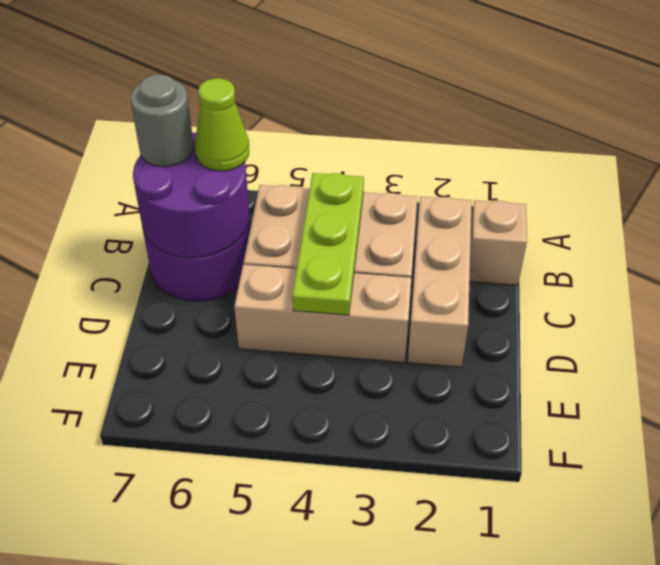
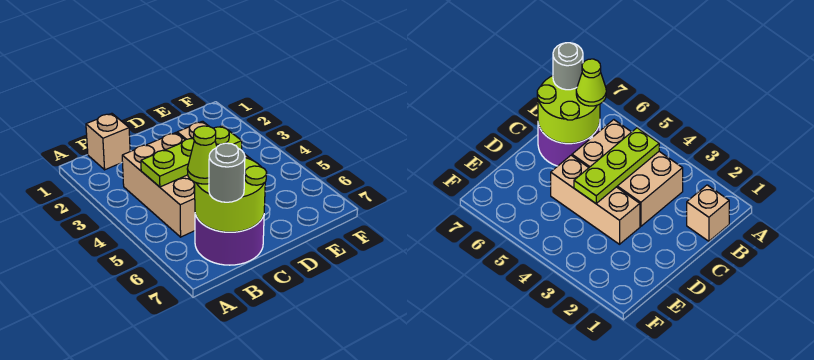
tan 1x3 brick [408,196,472,367] -> none
purple 2x2 round brick [133,133,250,258] -> lime 2x2 round brick [195,158,267,232]

